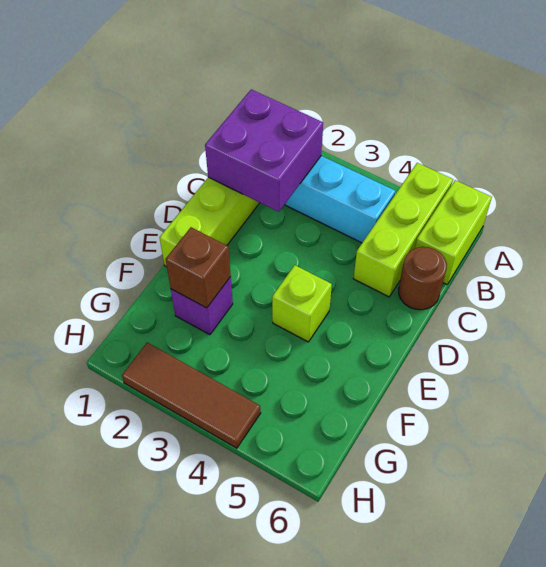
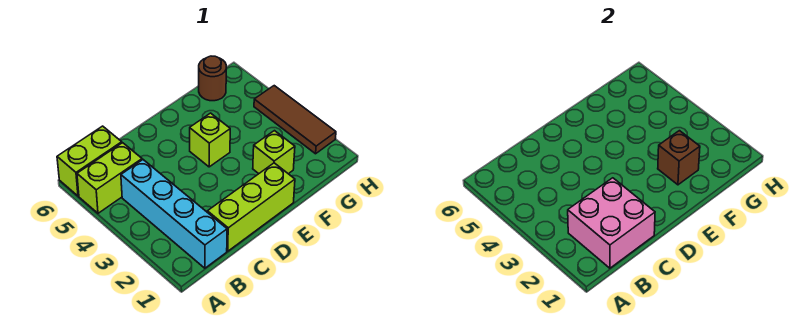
lime 1x3 brick [353,163,453,297] -> lime 1x2 brick [77,143,142,213]
purple 2x2 brick [205,89,323,212] -> pink 2x2 brick [568,178,655,268]
brown 1x1 round brick [399,247,447,310] -> brown 1x1 round brick moved to [199,56,226,101]
purple 1x1 brick [171,277,233,335] -> lime 1x1 brick [253,131,295,174]

